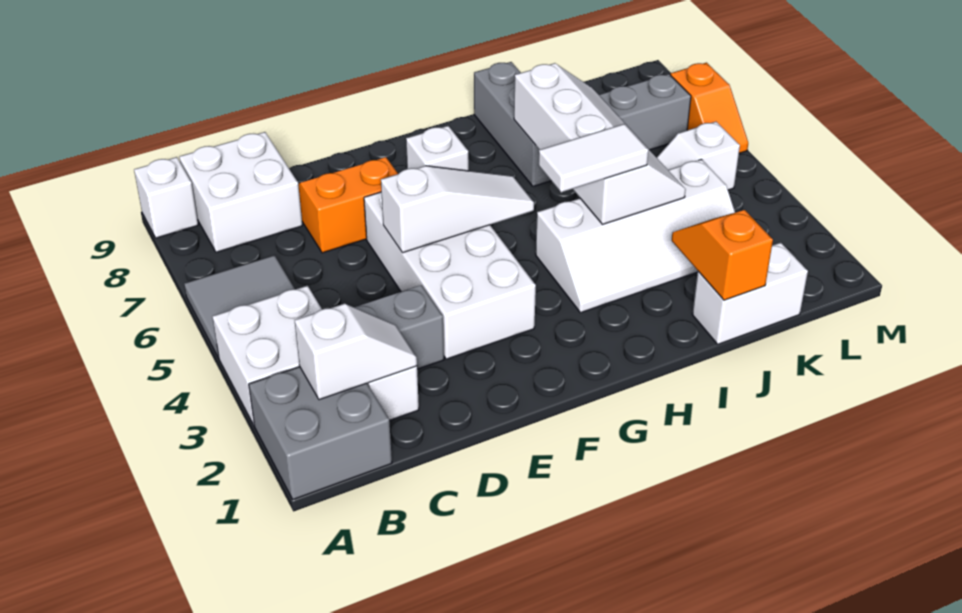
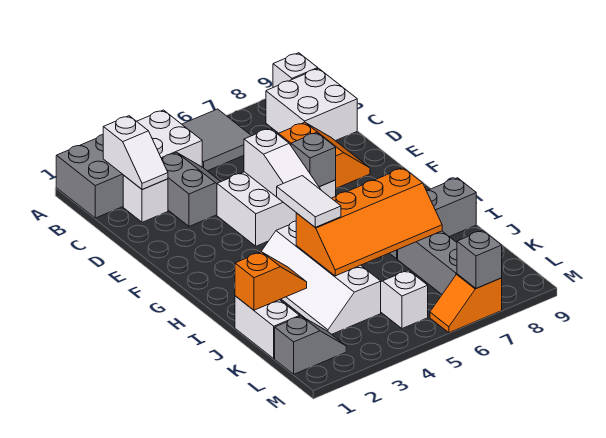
white 2x4 brick [364,192,536,359] -> white 2x3 brick [217,172,336,246]
white 1x1 brick [406,126,469,171] -> grey 1x1 brick [291,132,336,187]
white 2x4 slope [514,63,686,224] -> orange 2x4 slope [296,168,442,276]
none -> grey 1x2 slope [275,316,346,374]
none -> grey 1x1 brick [457,230,502,288]

